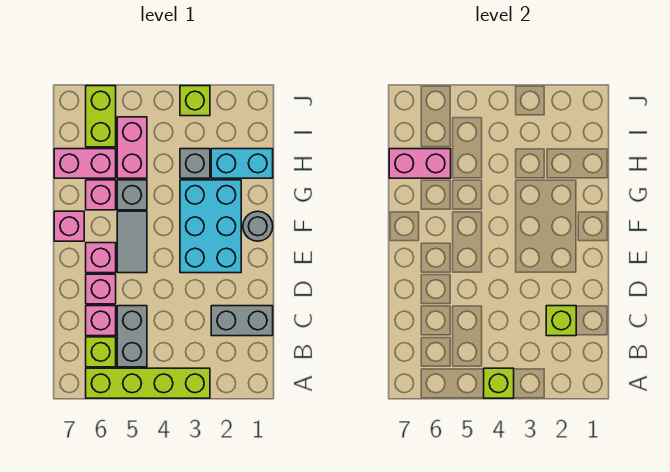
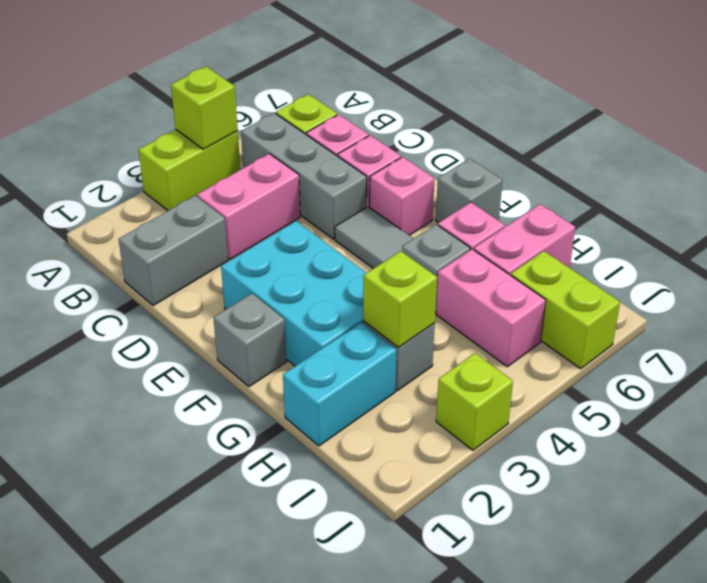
lime 1x4 brick [86,368,210,398] -> lime 1x2 brick [139,130,240,211]
grey 1x2 brick [117,306,147,367] -> grey 1x3 brick [241,113,367,239]
lime 1x1 brick [546,306,576,336] -> lime 1x1 brick moved to [363,251,437,347]
grey 1x1 round brick [243,211,273,241] -> grey 1x1 brick [213,294,287,387]
pink 1x1 brick [54,211,84,241] -> grey 1x1 brick [436,158,502,223]
pink 1x2 brick [389,149,451,178] -> pink 1x2 brick moved to [197,154,300,259]

